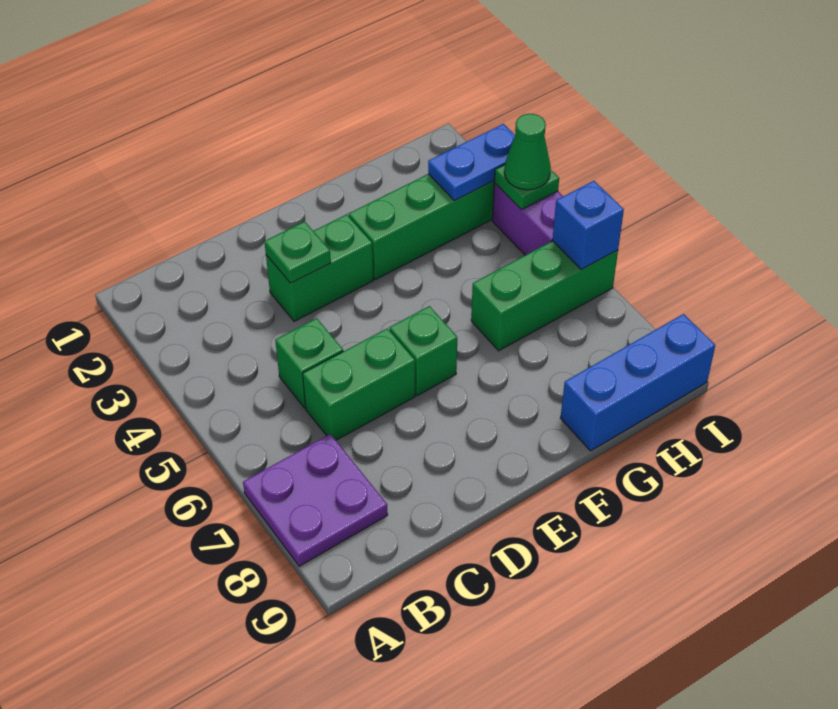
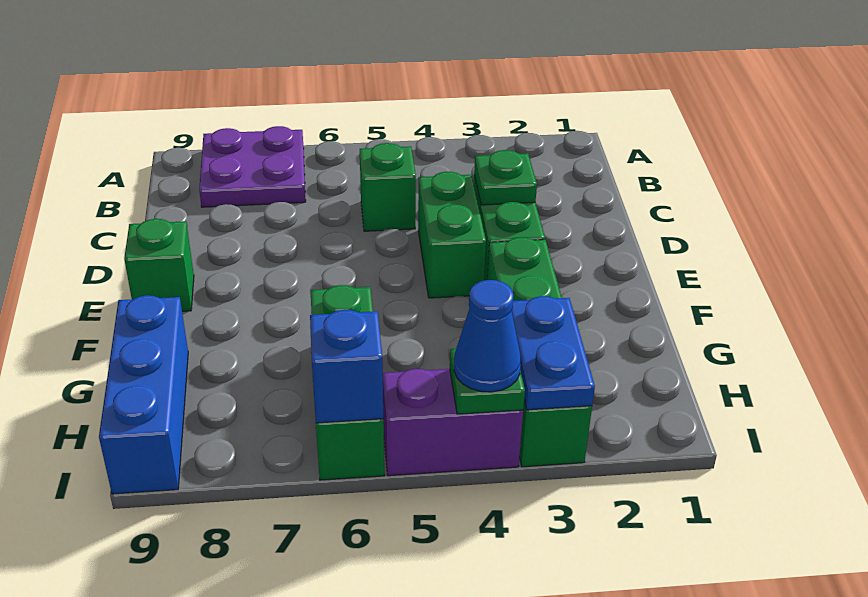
green 1x2 brick [303,328,415,440] -> green 1x2 brick moved to [418,172,486,298]
green 1x1 brick [389,306,457,396] -> green 1x1 brick moved to [124,219,194,311]
green 1x1 cone [504,114,551,190] -> blue 1x1 cone [454,280,521,392]

